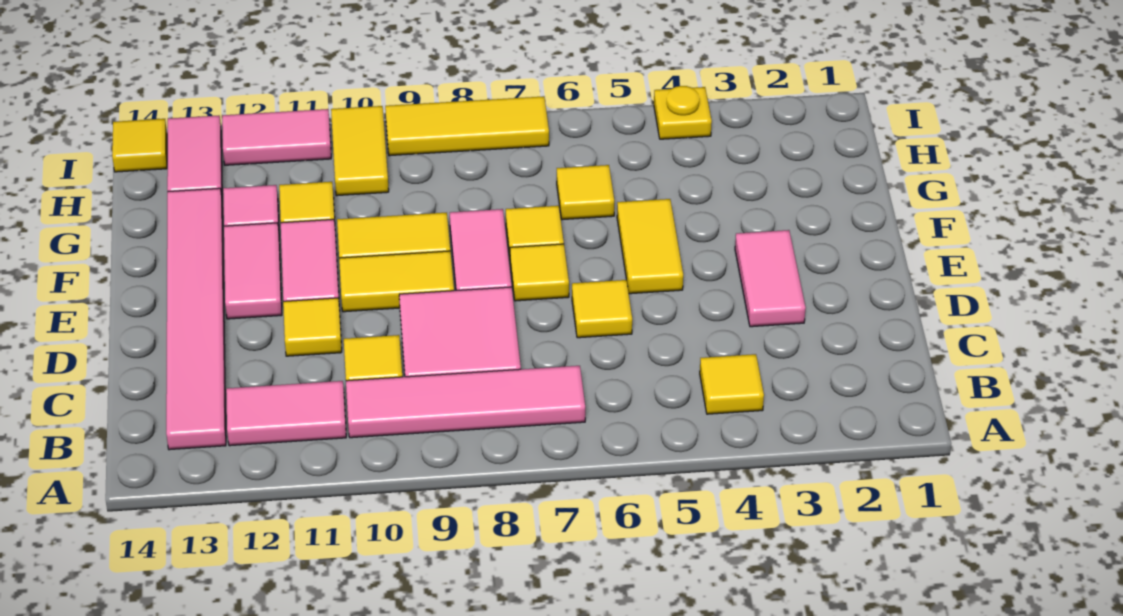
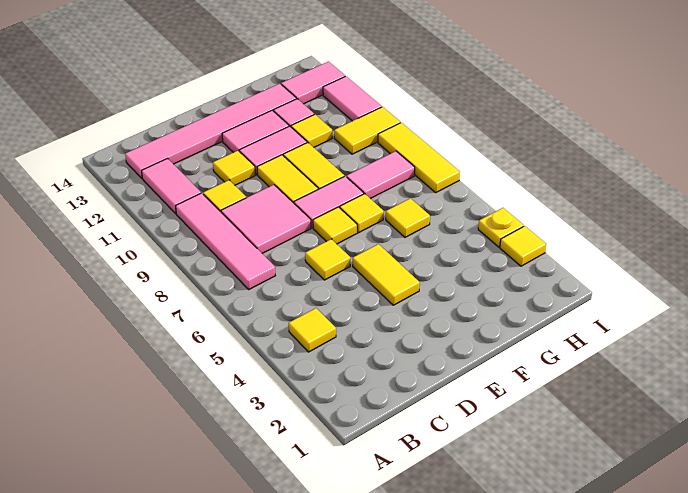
pink 1x2 tile [735,230,806,327] -> pink 1x2 tile moved to [347,151,415,199]
yellow 1x2 tile [617,199,683,294] -> yellow 1x2 tile turned to [353,244,420,305]
yellow 1x1 tile [112,119,167,172] -> yellow 1x1 tile moved to [500,226,546,266]

